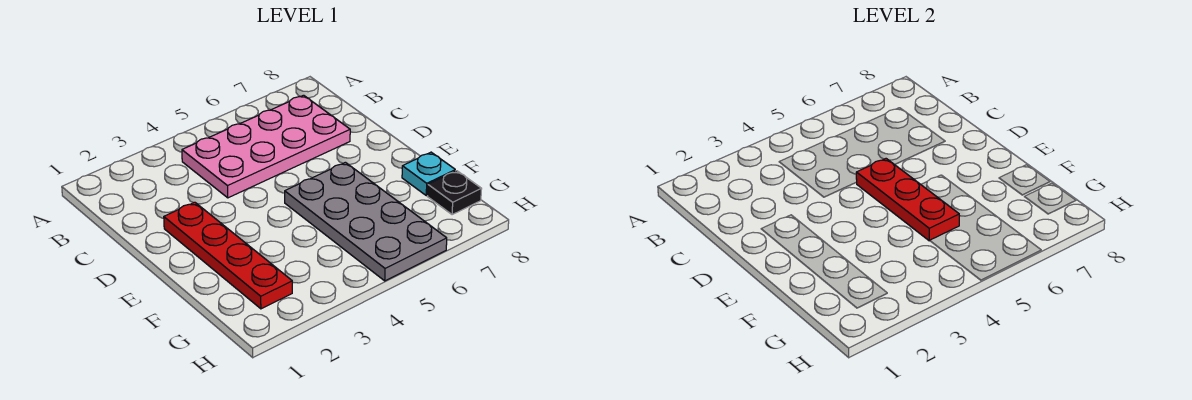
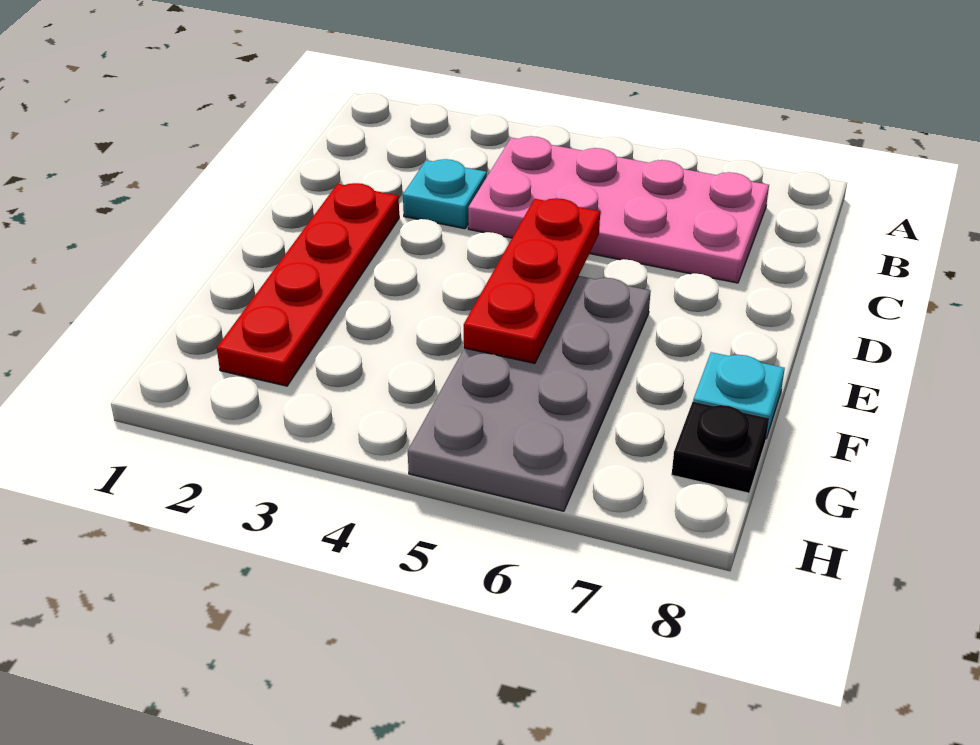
none -> cyan 1x1 plate [403,159,487,229]

